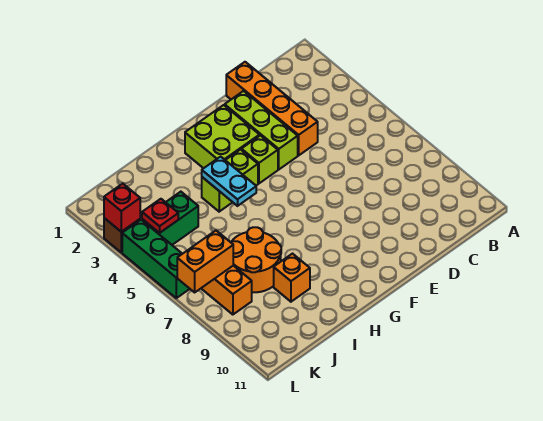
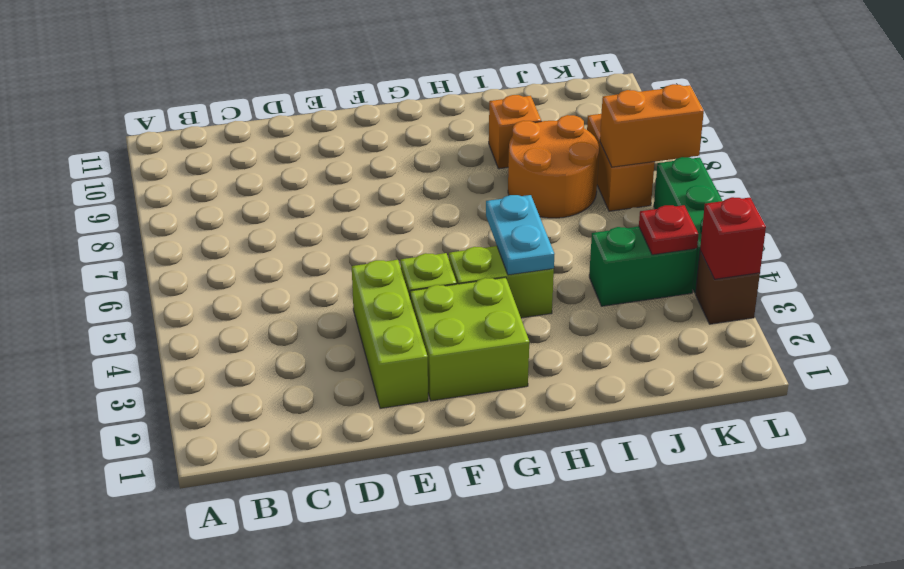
orange 1x4 brick [226,62,318,155] -> none

